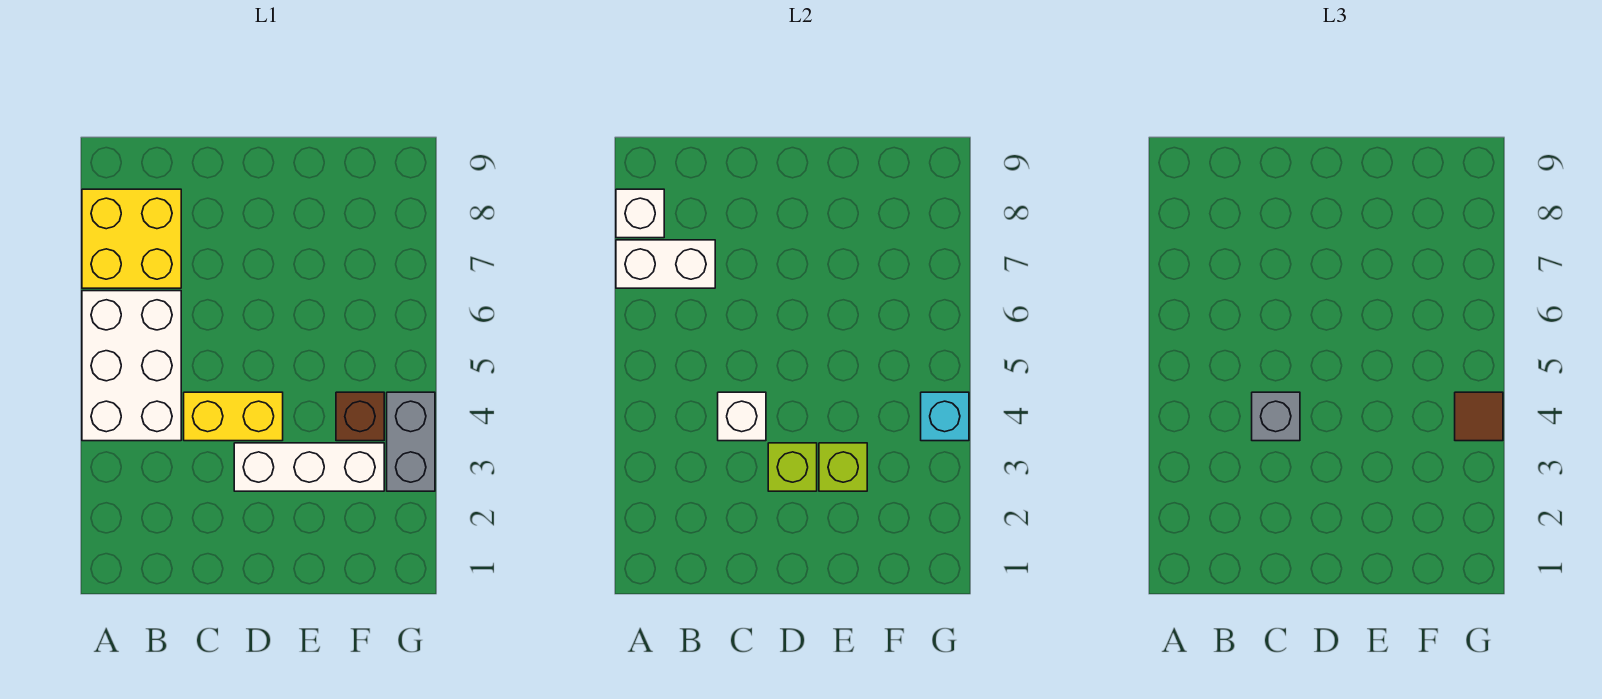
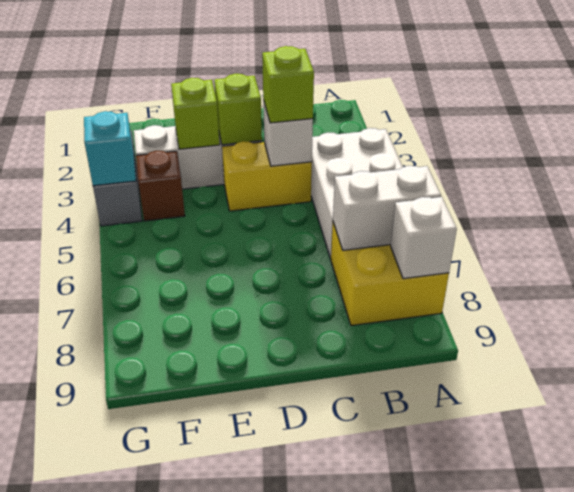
grey 1x1 brick [1252,392,1300,441] -> lime 1x1 brick [262,46,314,123]
brown 1x1 tile [1455,392,1503,441] -> none

